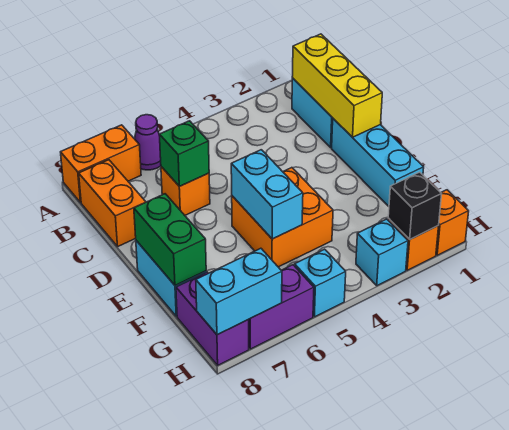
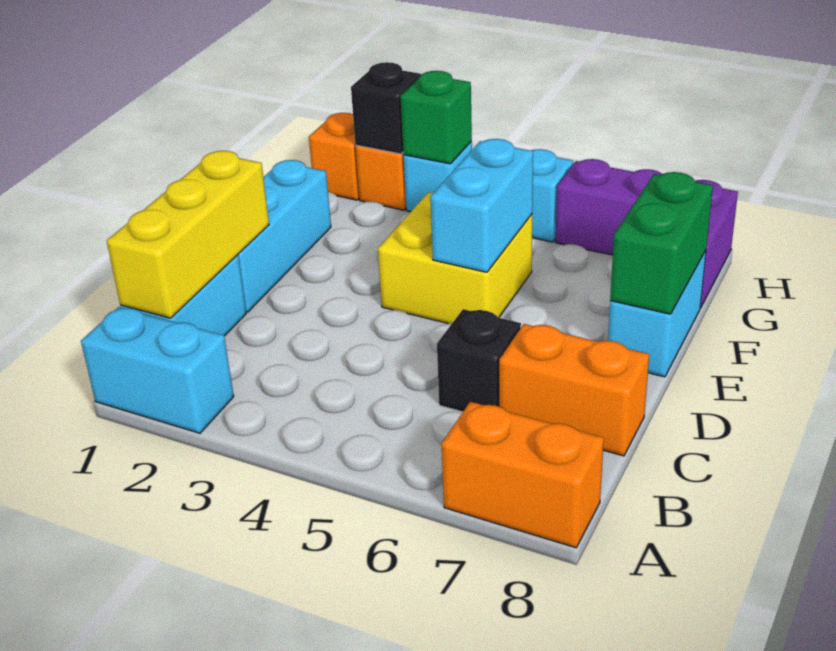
purple 1x1 cone [134,115,161,170] -> none
orange 1x2 brick [79,160,146,246] -> orange 1x2 brick turned to [499,324,649,456]
orange 1x1 brick [161,167,210,215] -> black 1x1 brick [437,309,521,412]
green 1x1 brick [159,121,209,186] -> green 1x1 brick moved to [400,71,472,164]
orange 2x2 brick [232,168,333,267] -> yellow 2x2 brick [378,192,532,324]
cyan 1x2 brick [196,248,282,335] -> cyan 1x2 brick moved to [81,307,234,433]

